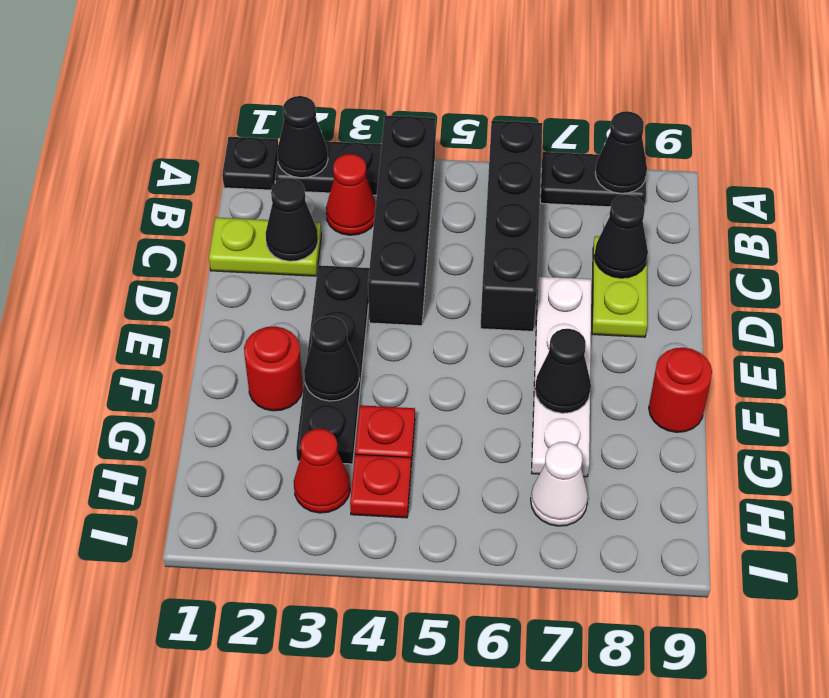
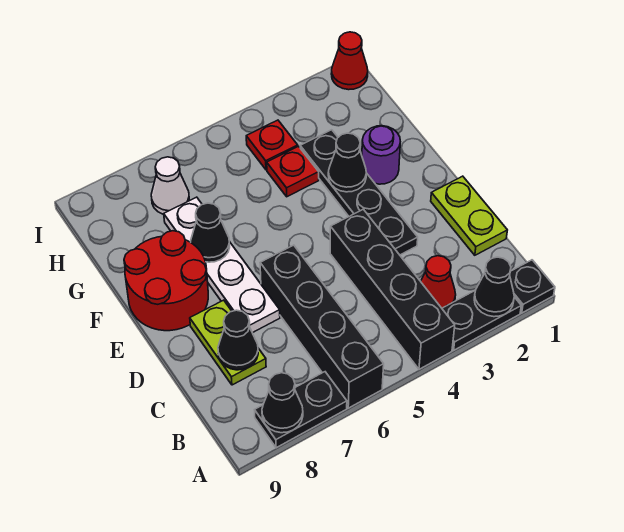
lime 1x2 plate [209,217,321,276] -> lime 1x2 plate turned to [431,176,507,255]
black 1x1 cone [266,178,318,261] -> none
red 1x1 round brick [244,326,303,411] -> purple 1x1 round brick [362,126,400,184]
red 1x1 round brick [649,348,712,432] -> red 2x2 round brick [124,231,208,331]
red 1x1 cone [294,429,350,513] -> red 1x1 cone moved to [331,32,368,90]

